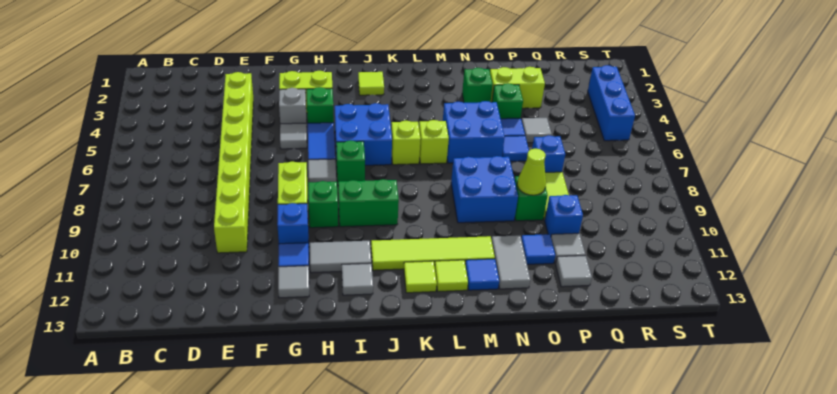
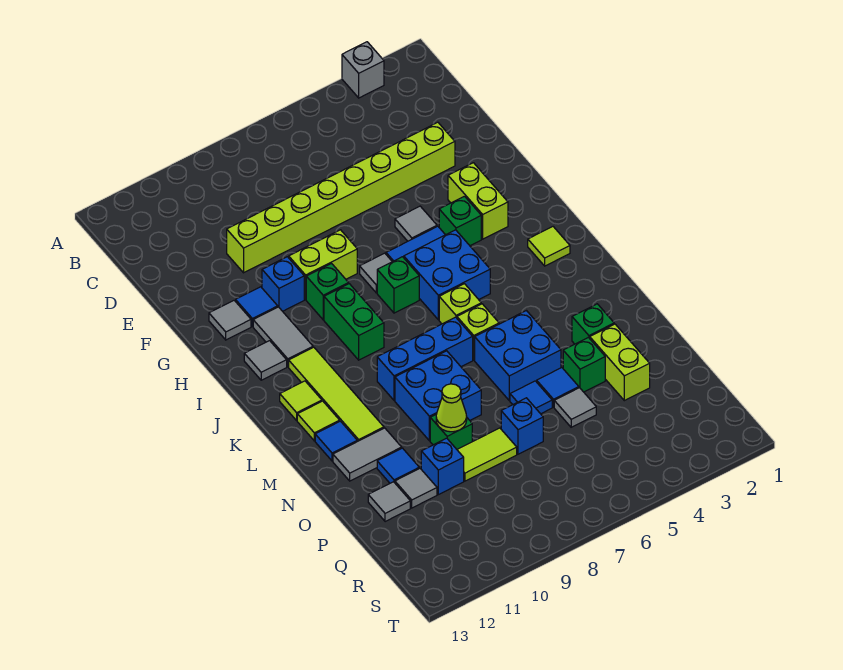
grey 1x1 brick [279,88,307,126] -> grey 1x1 brick moved to [342,42,384,98]
blue 1x3 brick [588,65,635,141] -> blue 1x3 brick moved to [377,317,473,400]

